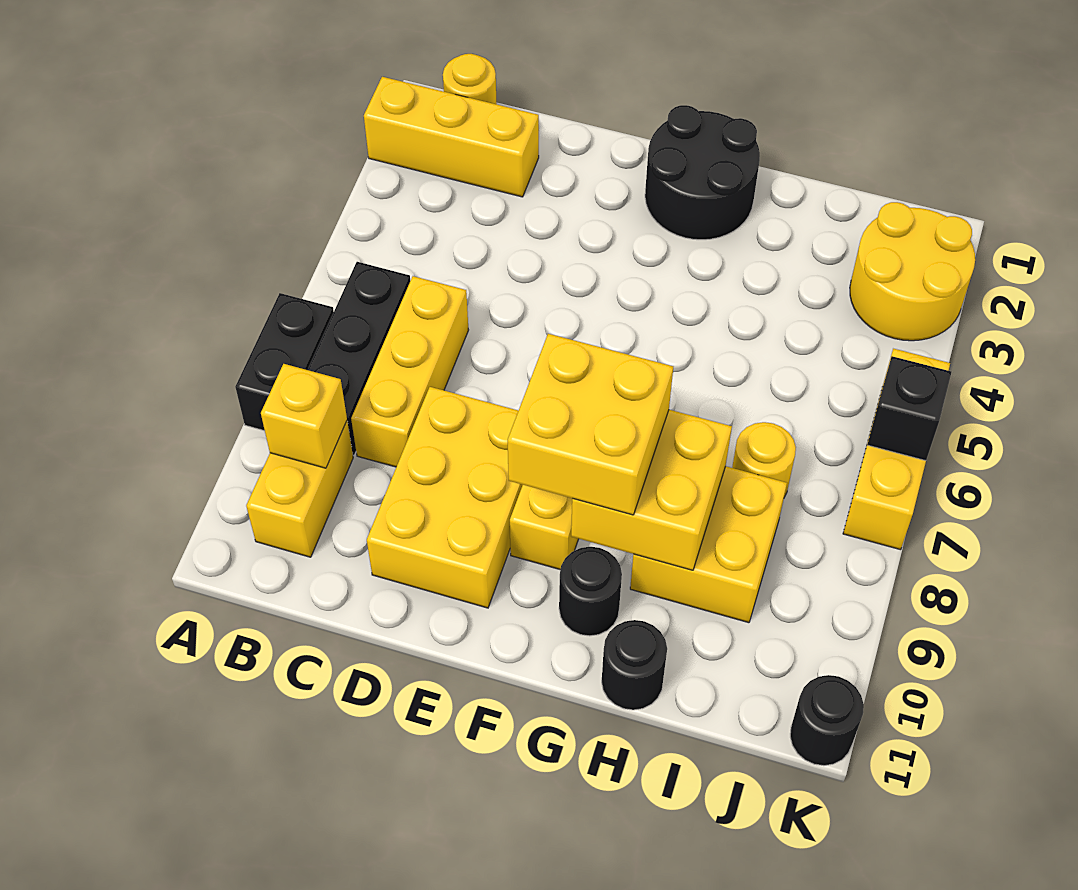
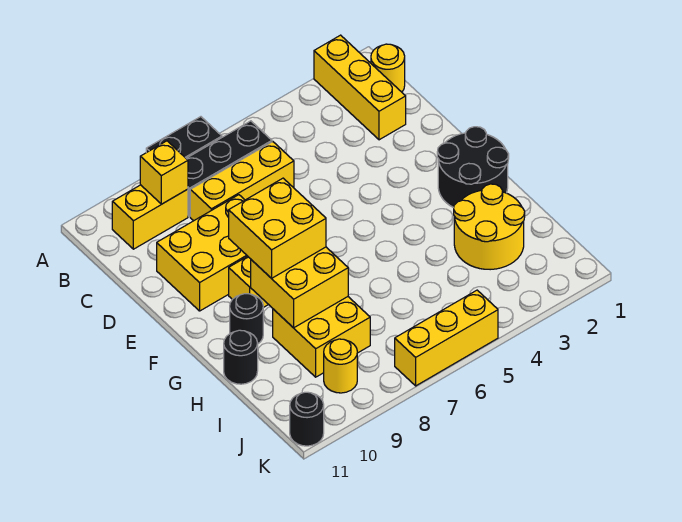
yellow 1x1 round brick [732,422,796,497] -> yellow 1x1 round brick moved to [324,339,357,393]
yellow 2x2 round brick [850,202,975,341] -> yellow 2x2 round brick moved to [454,184,525,270]
black 1x1 brick [867,356,951,461] -> none

